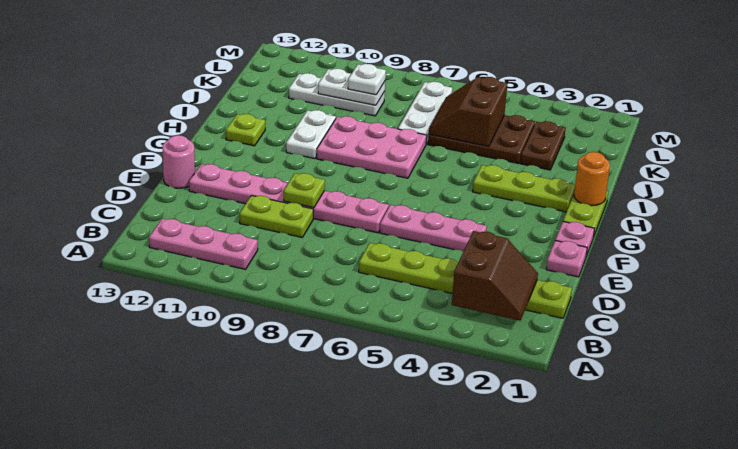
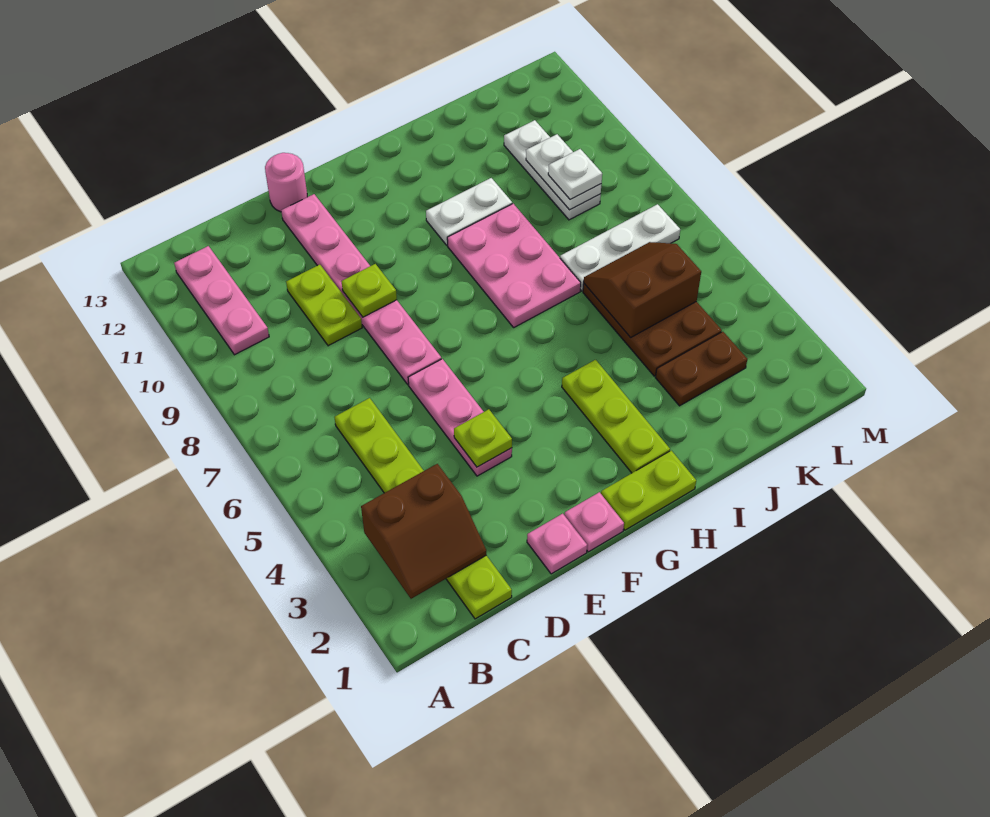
orange 1x1 round brick [574,152,610,206] -> none
lime 1x1 plate [226,114,265,146] -> lime 1x1 plate moved to [454,409,512,467]

